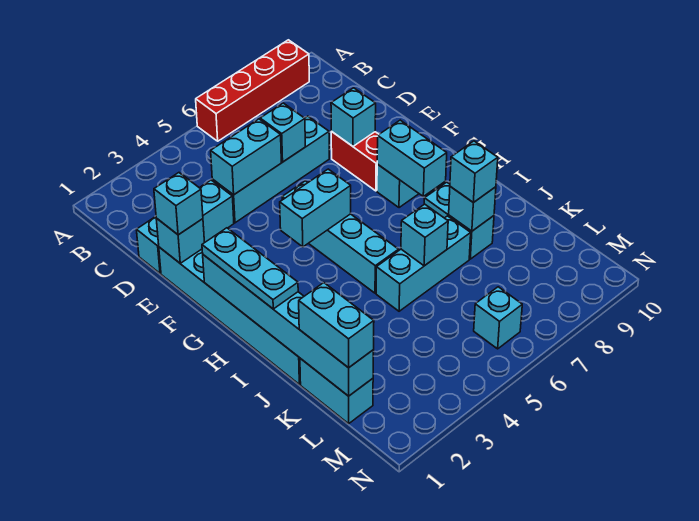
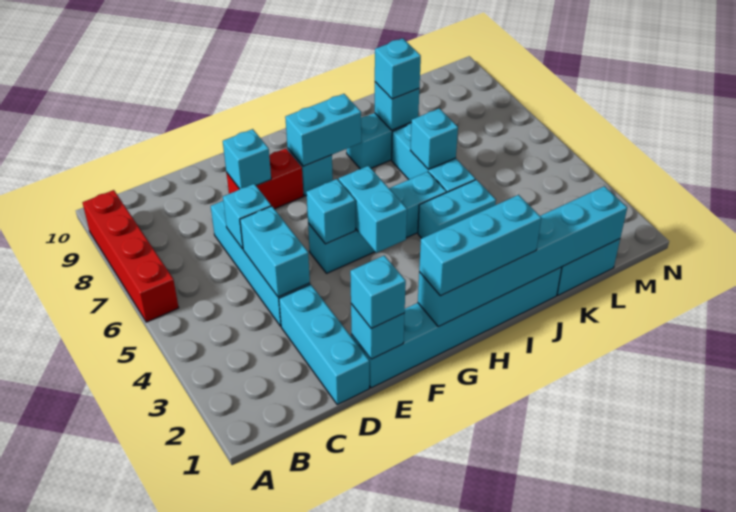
cyan 1x3 plate [202,228,298,309] -> cyan 1x3 brick [419,195,541,296]
cyan 1x2 brick [299,283,374,368] -> cyan 1x2 brick moved to [418,180,496,238]
cyan 1x1 brick [474,287,522,349] -> cyan 1x1 brick moved to [306,179,356,244]

